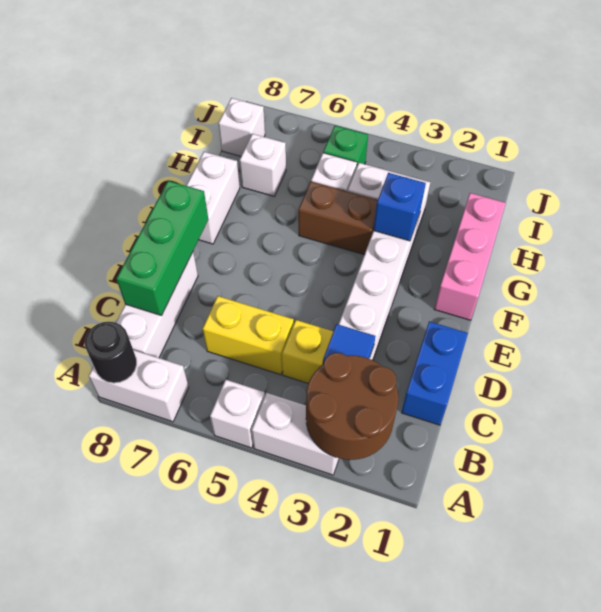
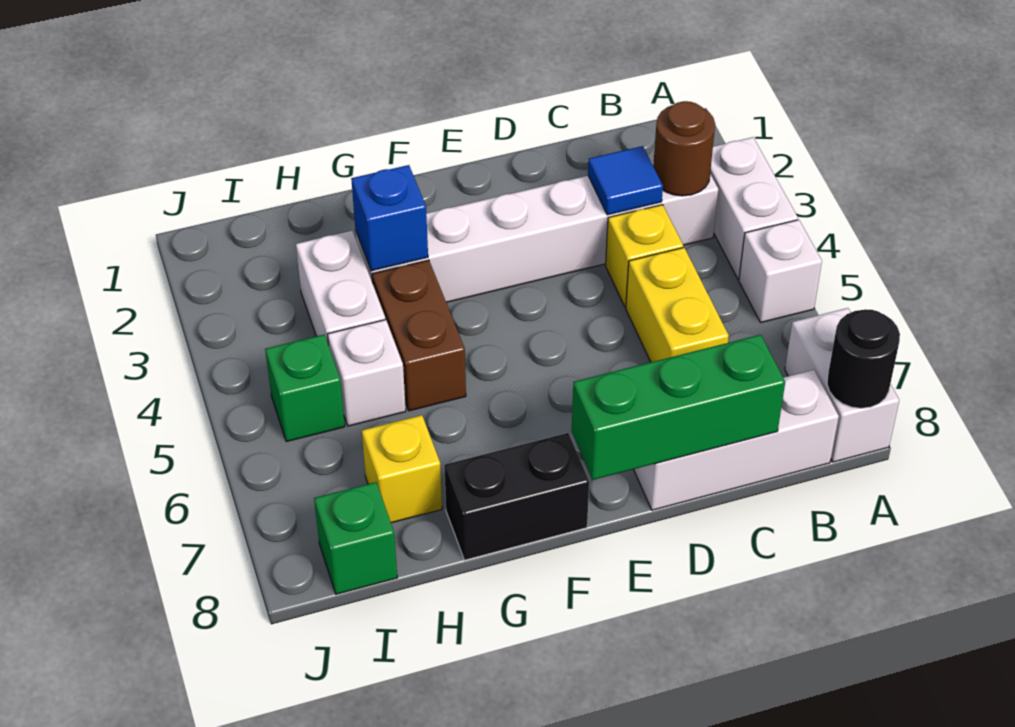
brown 2x2 round brick [306,353,398,460] -> brown 1x1 round brick [653,101,715,196]
blue 1x2 brick [401,321,468,425] -> none
pink 1x3 brick [434,193,506,320] -> none
white 1x2 brick [186,152,240,244] -> black 1x2 brick [444,433,589,560]
white 1x1 brick [239,134,286,196] -> yellow 1x1 brick [362,415,442,523]
white 1x1 brick [218,98,265,156] -> green 1x1 brick [314,482,397,594]

